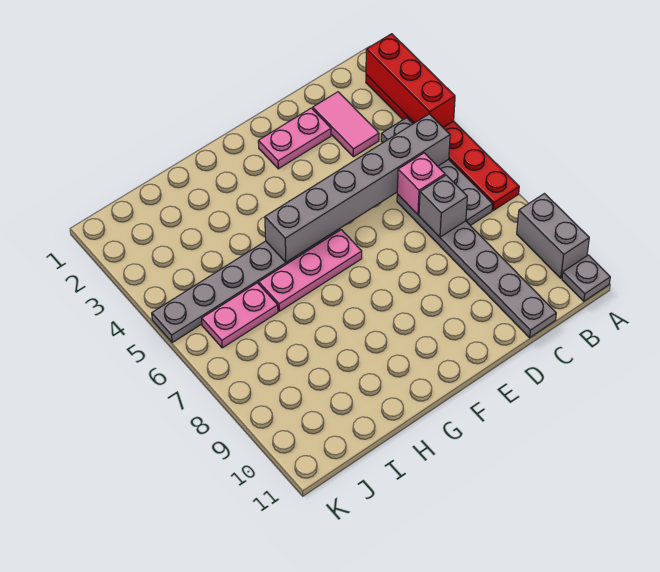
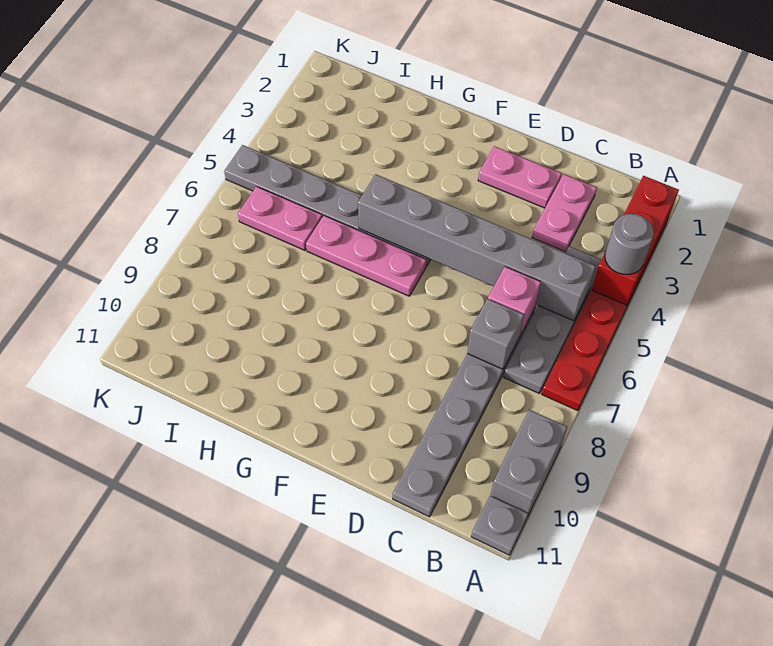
none -> grey 1x1 round brick [605,214,654,274]
pink 1x2 tile [313,92,379,157] -> pink 1x2 plate [532,174,597,252]

